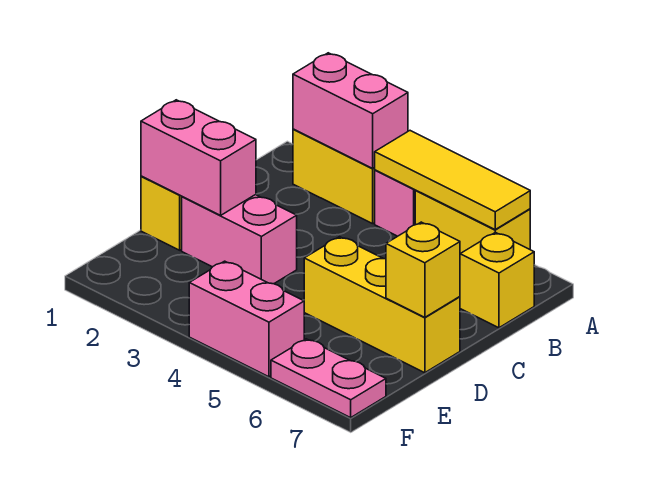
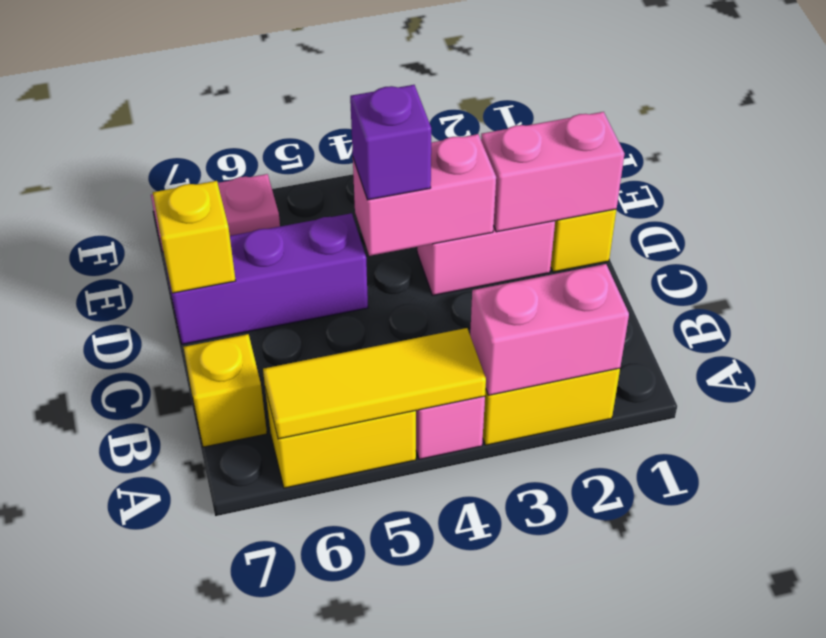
none -> purple 1x1 brick [350,85,431,200]
yellow 1x3 brick [304,237,460,373] -> purple 1x3 brick [165,213,368,344]
pink 1x2 brick [189,261,304,377] -> pink 1x2 brick moved to [353,134,496,256]

